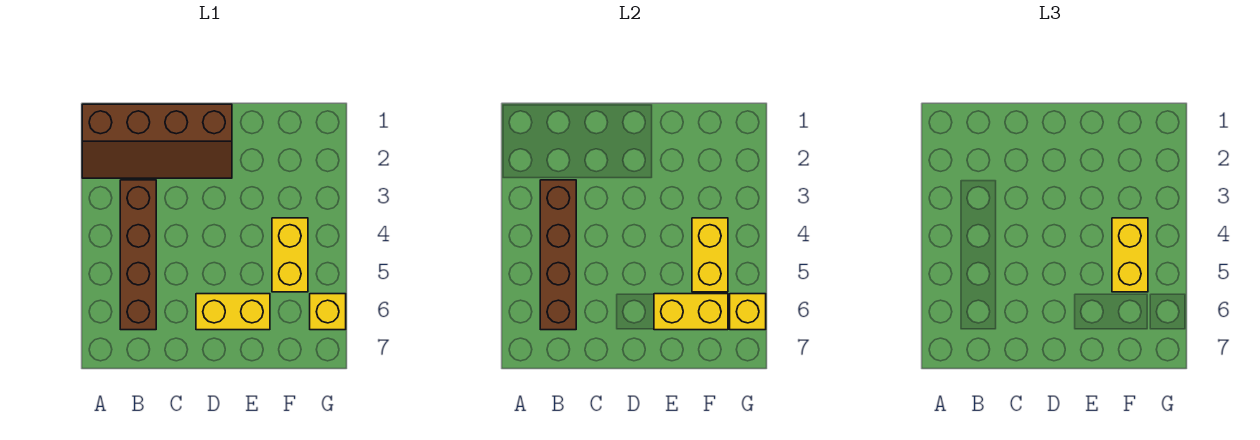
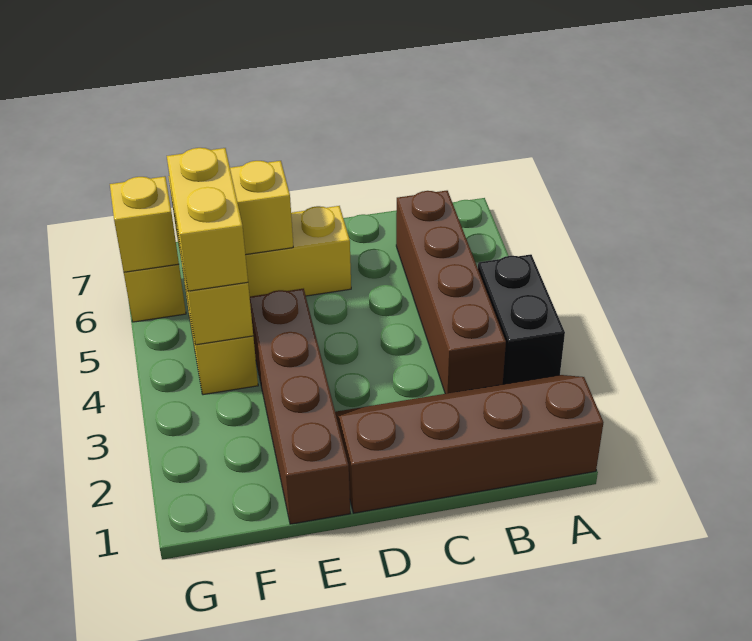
none -> black 1x2 brick [478,254,565,384]
brown 1x4 brick [540,180,576,330] -> brown 1x4 brick moved to [250,289,350,524]

